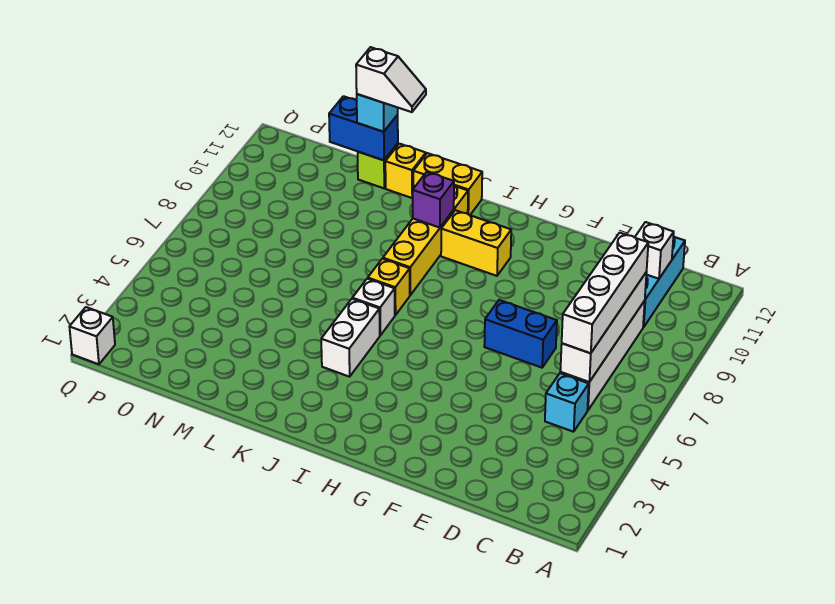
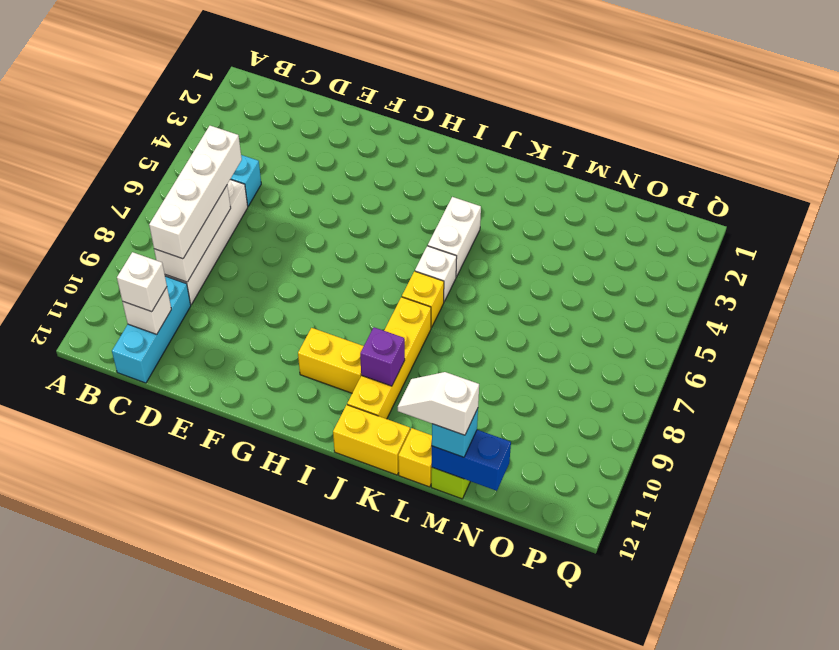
white 1x4 brick [560,272,647,382] -> white 1x3 brick [154,185,231,282]
blue 1x2 brick [484,300,557,368] -> none
white 1x1 brick [70,307,115,364] -> white 1x1 brick moved to [117,252,167,312]

